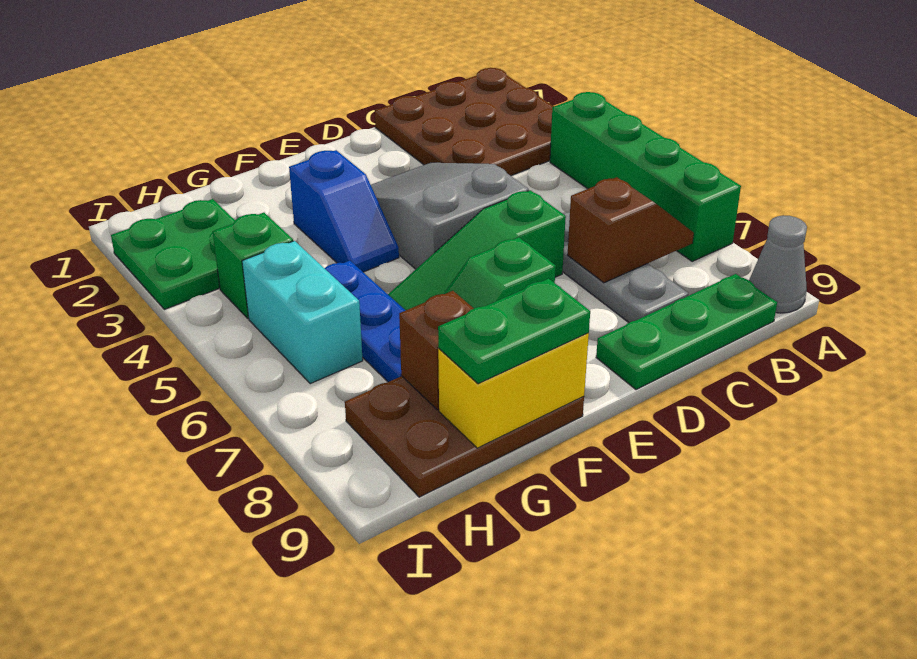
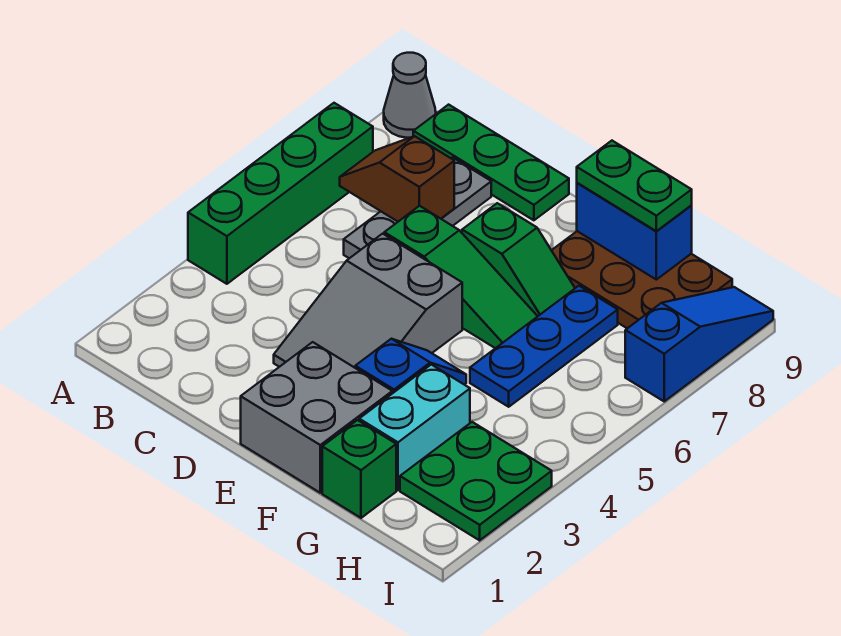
brown 3x3 plate [375,68,554,176] -> none
none -> grey 2x2 brick [241,342,392,493]
yellow 1x2 brick [438,333,589,448] -> blue 1x2 brick [577,183,692,280]
brown 1x1 brick [399,291,474,410] -> none
green 1x1 brick [213,213,293,318] -> green 1x1 brick moved to [322,420,396,518]
cyan 1x2 brick [242,241,363,384] -> cyan 1x2 brick moved to [359,365,470,490]
none -> blue 1x3 slope [625,287,773,401]

